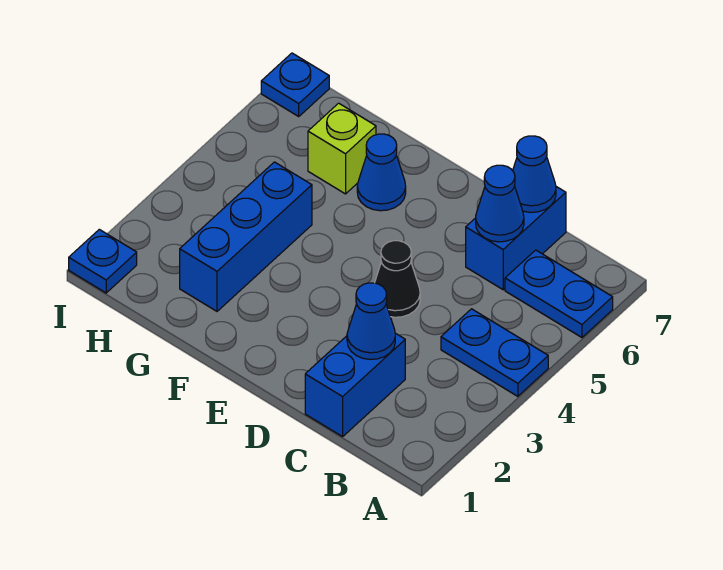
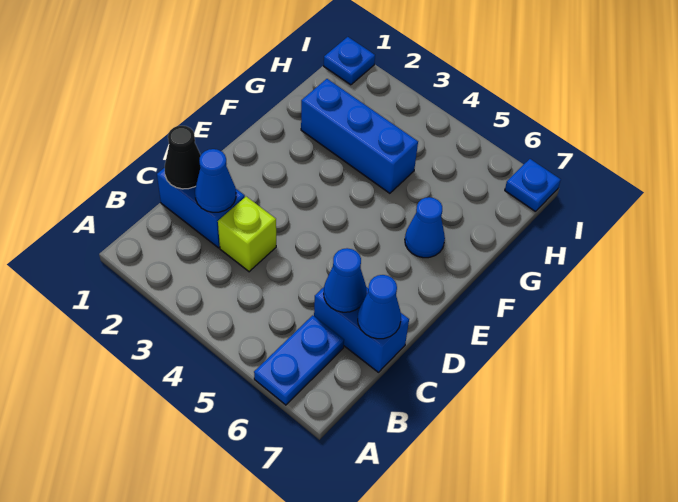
blue 1x2 plate [441,309,548,396] -> none
black 1x1 cone [375,241,420,317] -> black 1x1 cone moved to [165,126,201,189]
lime 1x1 brick [308,103,376,194] -> lime 1x1 brick moved to [218,197,276,272]

